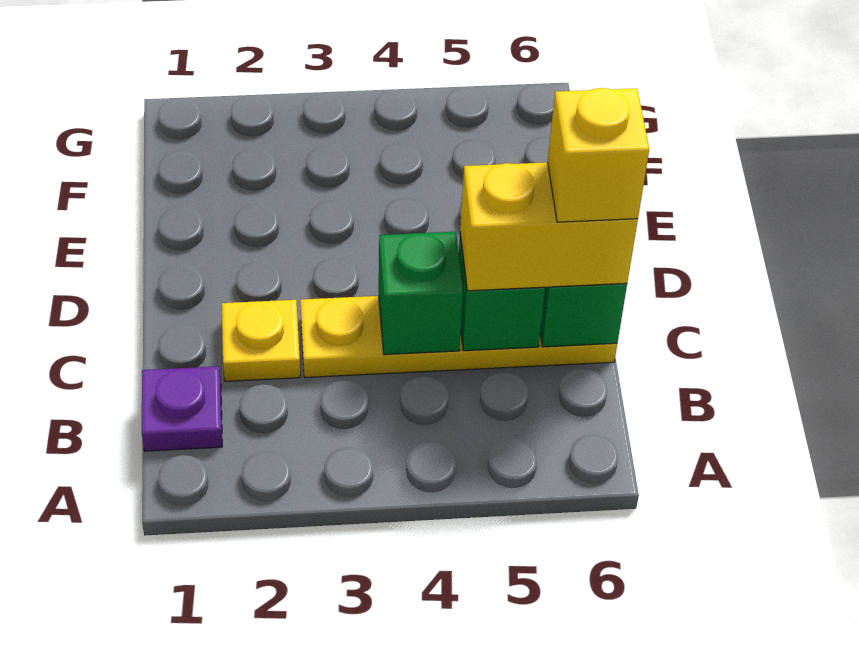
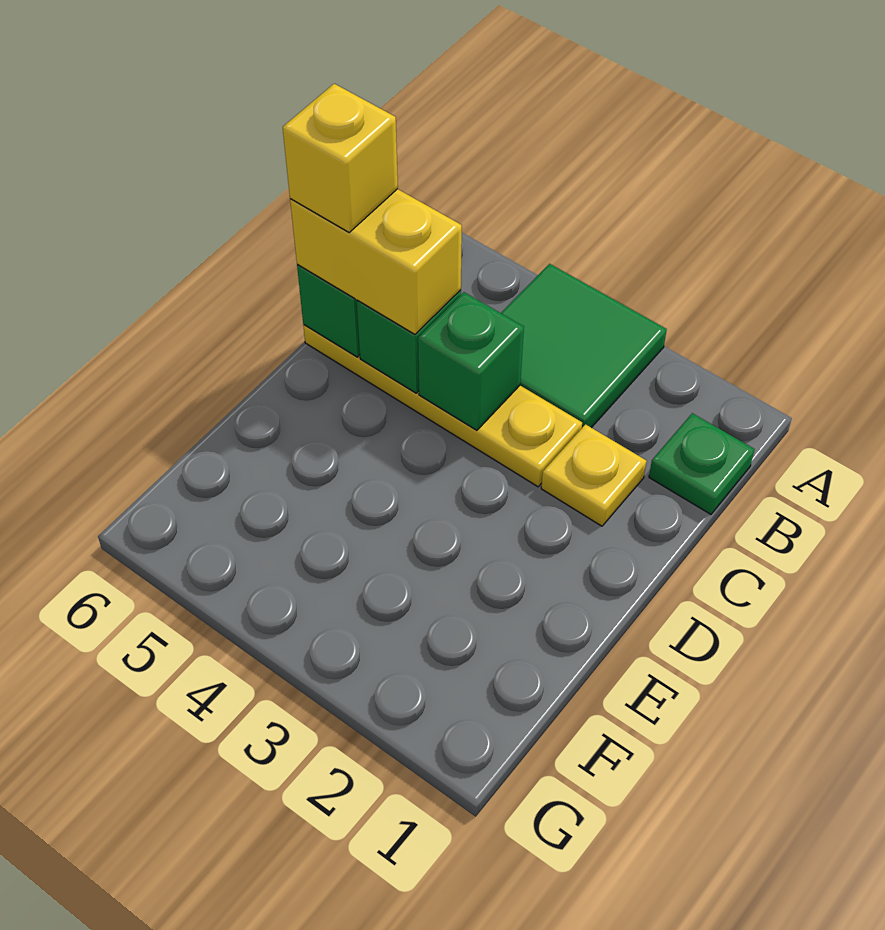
none -> green 2x2 tile [501,264,667,428]
purple 1x1 plate [142,366,222,451] -> green 1x1 plate [649,413,755,514]

